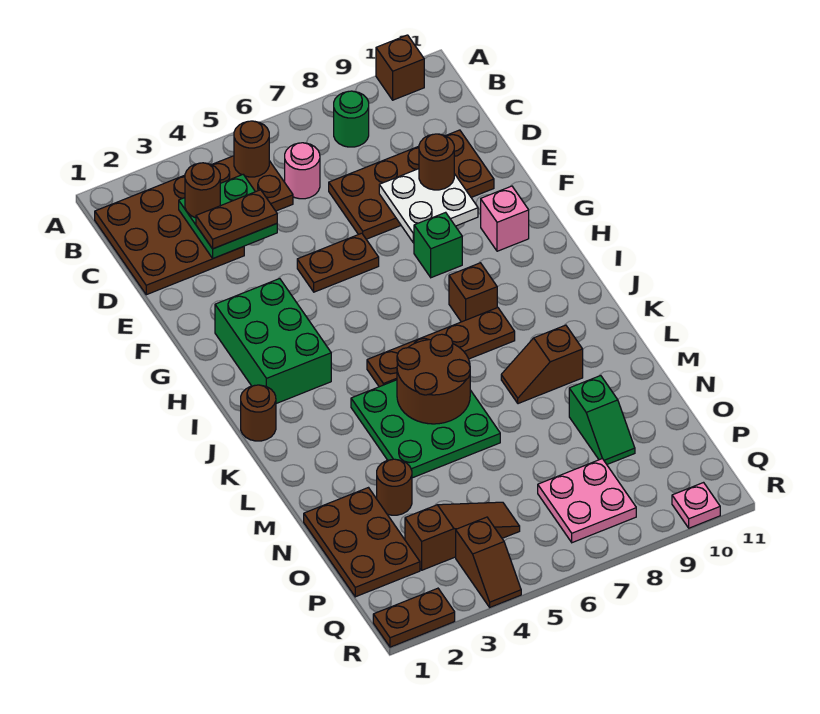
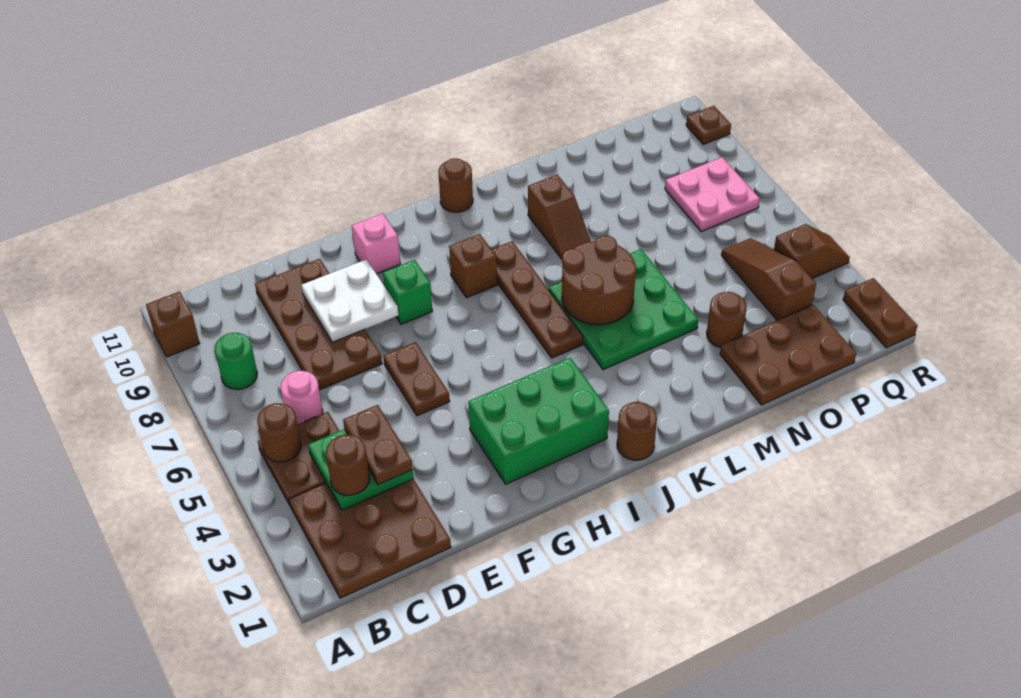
brown 1x1 round brick [419,134,454,190] -> brown 1x1 round brick moved to [439,158,473,212]
green 1x2 slope [569,376,635,464] -> none
pink 1x1 plate [672,483,720,528] -> brown 1x1 plate [686,106,731,144]

